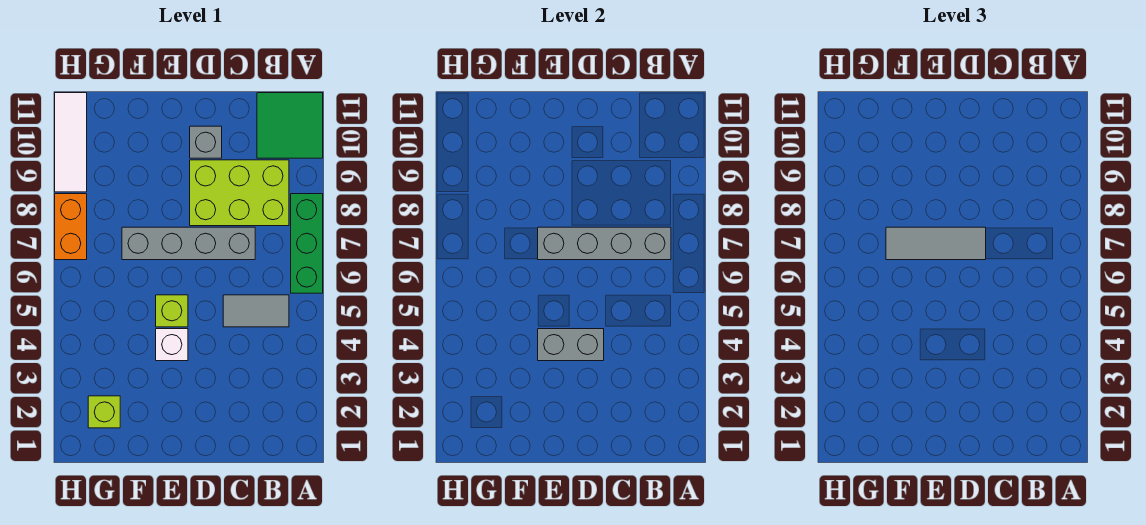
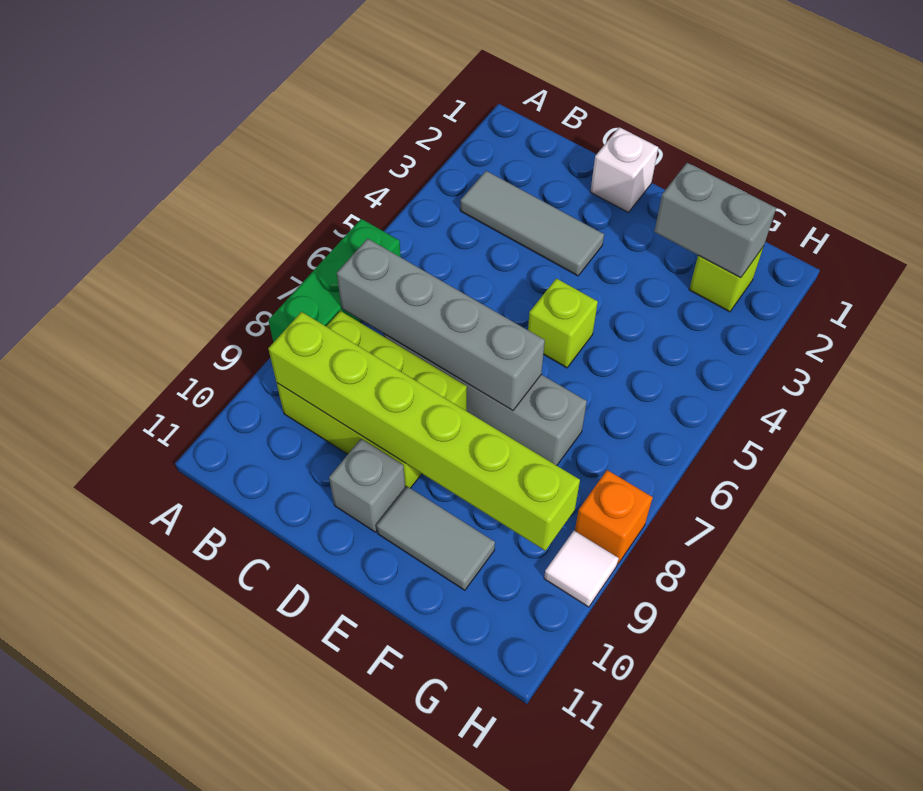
green 2x2 tile [257,93,323,158] -> none
grey 1x2 tile [223,295,289,327] -> grey 1x2 tile moved to [377,486,495,590]
none -> lime 1x6 brick [268,312,580,551]
grey 1x2 brick [538,329,604,361] -> grey 1x2 brick moved to [654,163,776,278]
grey 1x3 tile [886,227,986,260] -> grey 1x3 tile moved to [460,171,604,276]
white 1x1 brick [156,329,188,361] -> white 1x1 brick moved to [590,127,658,212]
orange 1x2 brick [55,194,87,260] -> orange 1x1 brick [575,470,653,564]
white 1x3 tile [55,93,87,192] -> white 1x1 tile [544,531,619,607]

